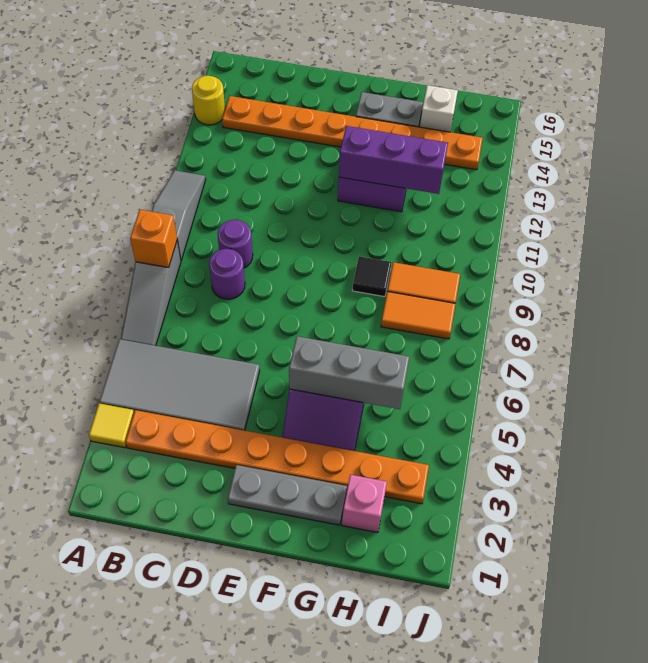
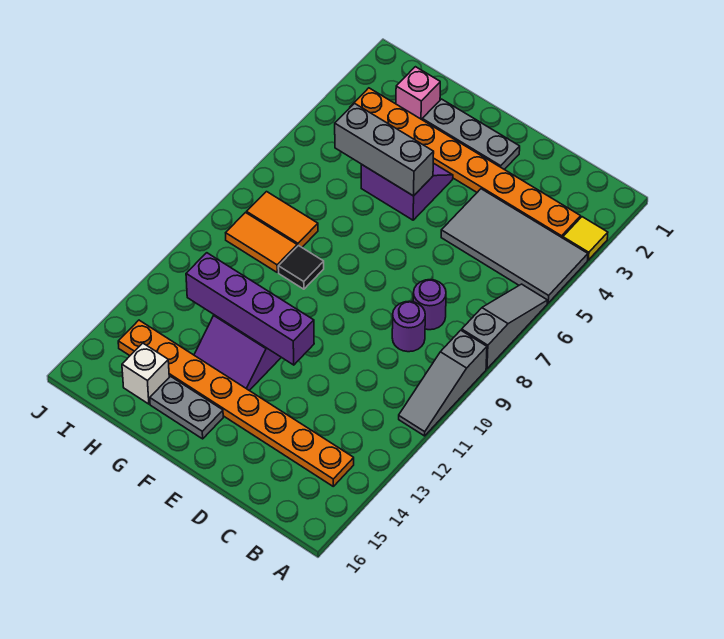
orange 1x1 brick [130,210,177,268] -> none
yellow 1x1 round brick [192,76,225,125] -> none
purple 1x3 brick [339,126,448,194] -> purple 1x4 brick [186,253,314,365]

